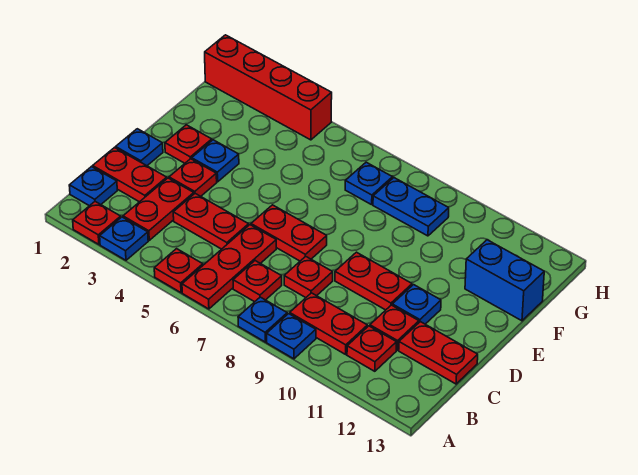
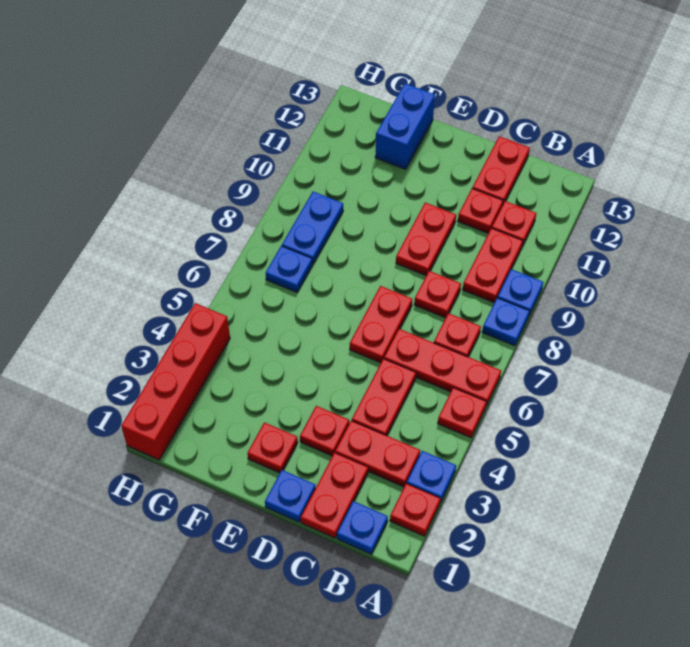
blue 1x1 plate [392,285,441,324] -> none
blue 1x1 plate [192,140,239,182] -> none

